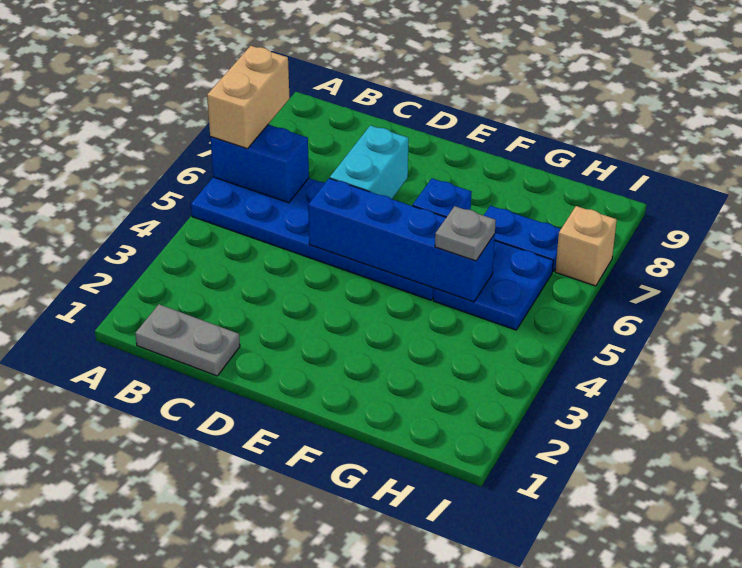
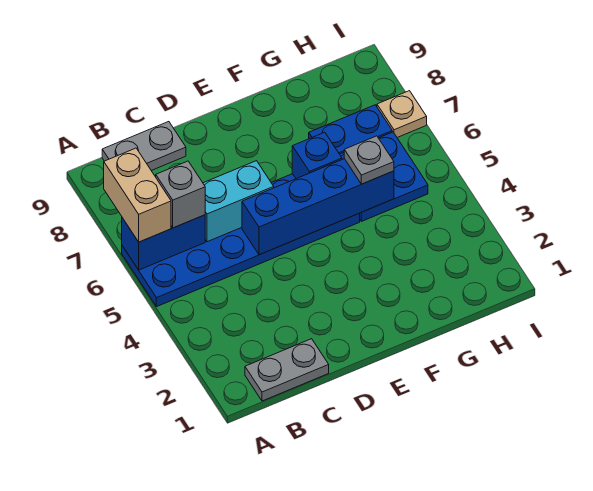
none -> grey 1x1 brick [156,161,205,228]
none -> grey 1x2 plate [102,122,186,171]
cyan 1x2 brick [330,125,408,199] -> cyan 1x2 brick turned to [203,161,274,242]
tan 1x1 brick [555,206,617,286] -> tan 1x1 plate [377,91,427,138]

